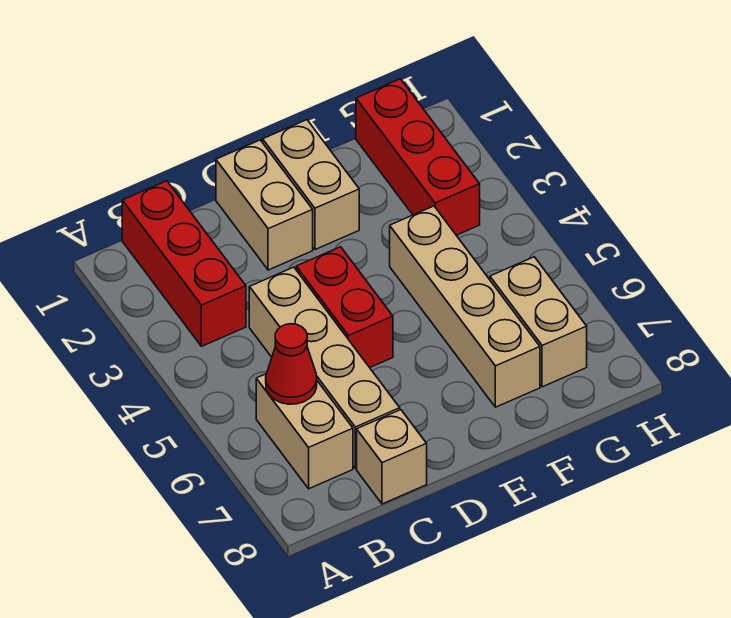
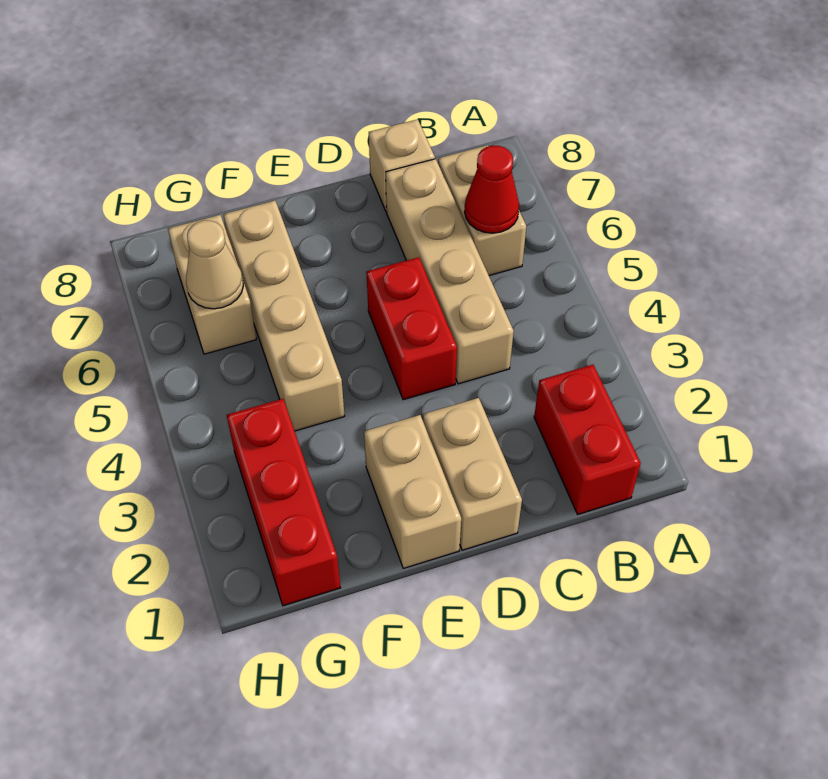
red 1x3 brick [122,181,246,346] -> red 1x2 brick [534,365,641,514]
none -> tan 1x1 cone [186,220,243,309]

